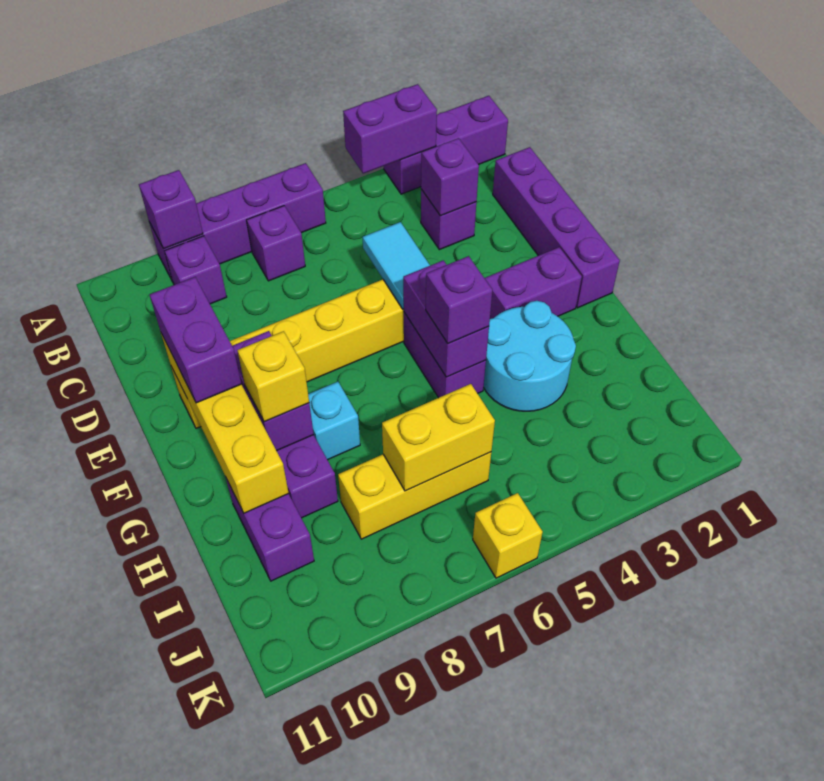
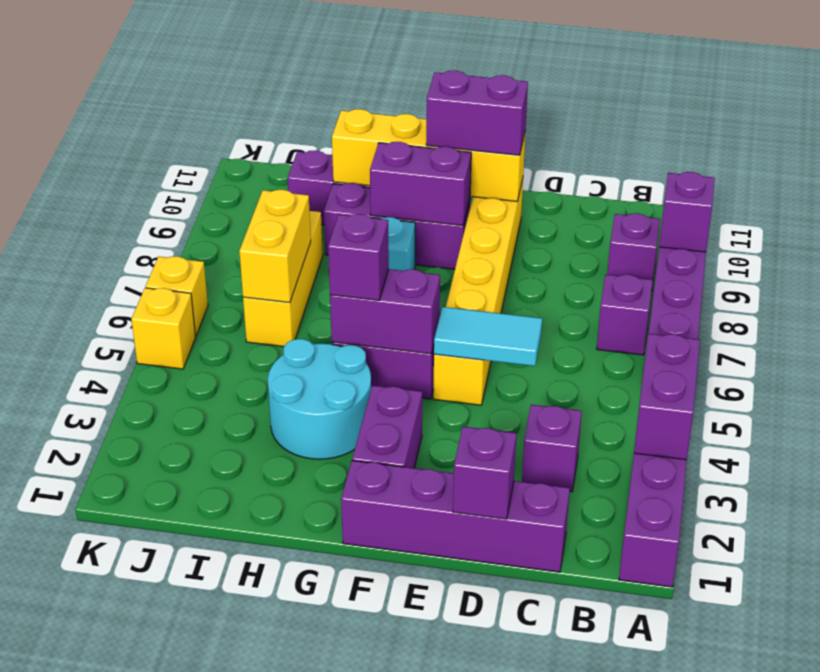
purple 1x1 brick [421,138,479,216] -> purple 1x1 brick moved to [453,427,516,519]
yellow 1x1 brick [237,331,309,422] -> yellow 1x1 brick moved to [131,288,196,369]

